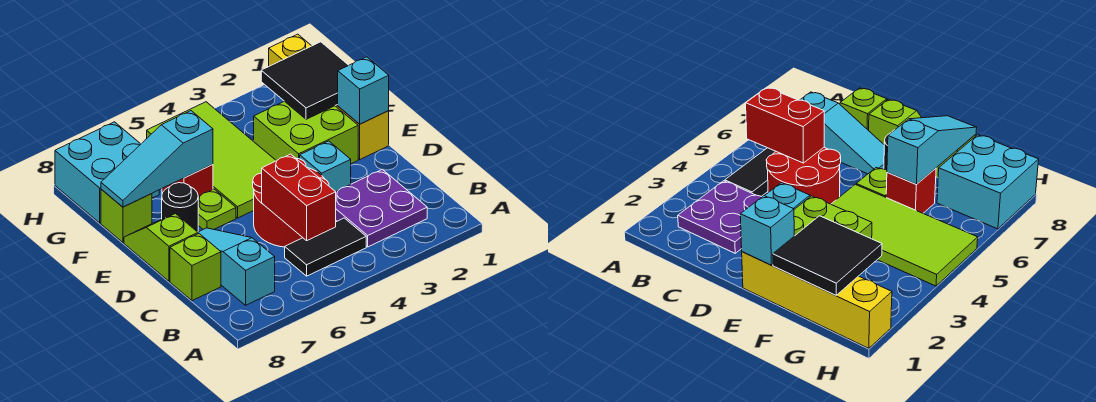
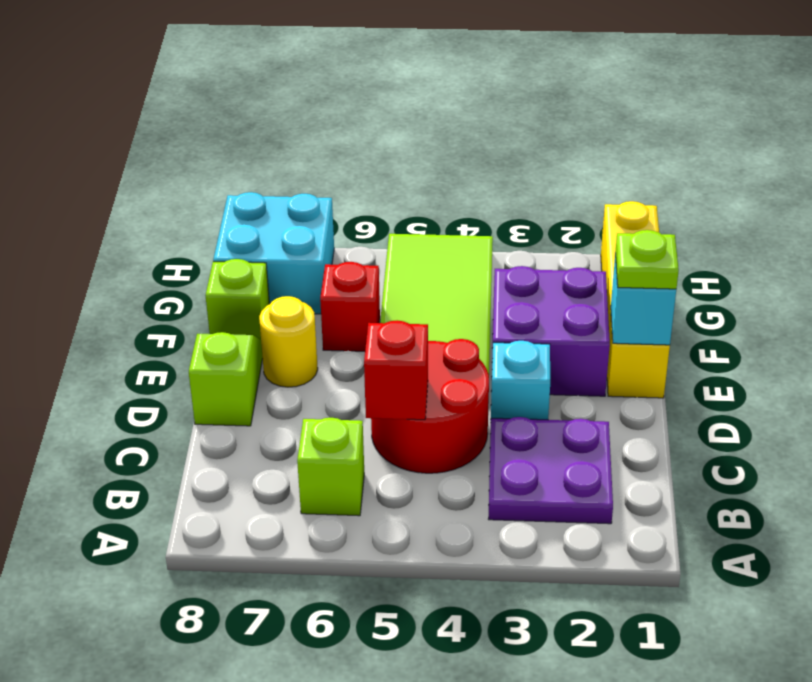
black 1x2 tile [285,218,366,276] -> none
red 1x2 brick [262,154,336,241] -> red 1x1 brick [364,320,428,420]
cyan 1x3 slope [198,228,275,305] -> none
lime 1x1 brick [170,234,221,301] -> lime 1x1 brick moved to [297,418,364,516]
lime 2x2 brick [254,101,358,164] -> purple 2x2 brick [492,266,610,396]
lime 1x1 plate [198,189,236,229] -> lime 1x1 plate moved to [615,230,679,289]
black 1x1 round brick [162,183,198,232] -> yellow 1x1 round brick [259,296,318,387]
black 2x2 tile [261,42,349,119] -> none
cyan 1x3 slope [101,111,213,207] -> none

